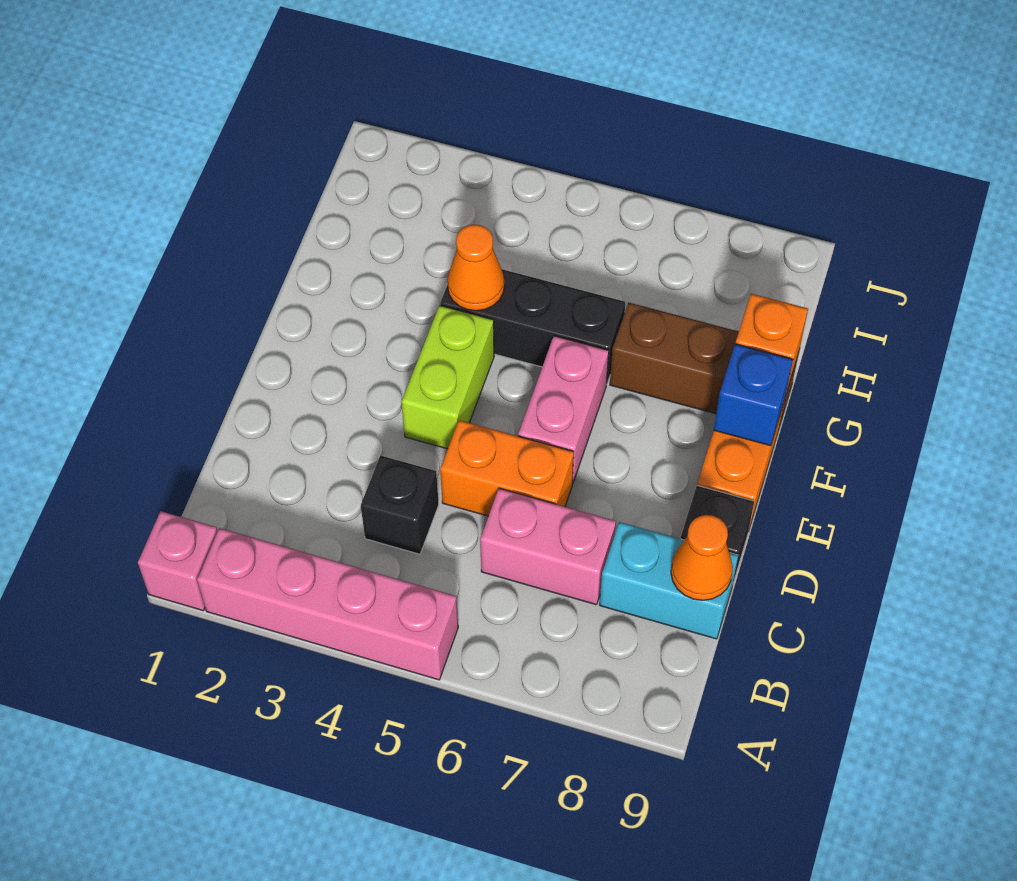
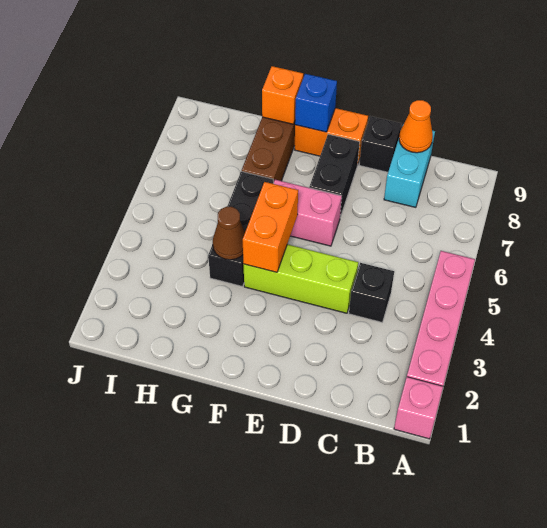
pink 1x2 brick [480,489,616,605] -> none
orange 1x2 brick [440,420,574,516] -> orange 1x2 brick moved to [243,182,298,272]
lime 1x2 brick [401,305,494,449] -> lime 1x3 brick [243,244,358,313]
none -> black 1x2 brick [309,134,360,217]
orange 1x1 cone [447,225,504,311] -> brown 1x1 cone [213,207,245,260]

